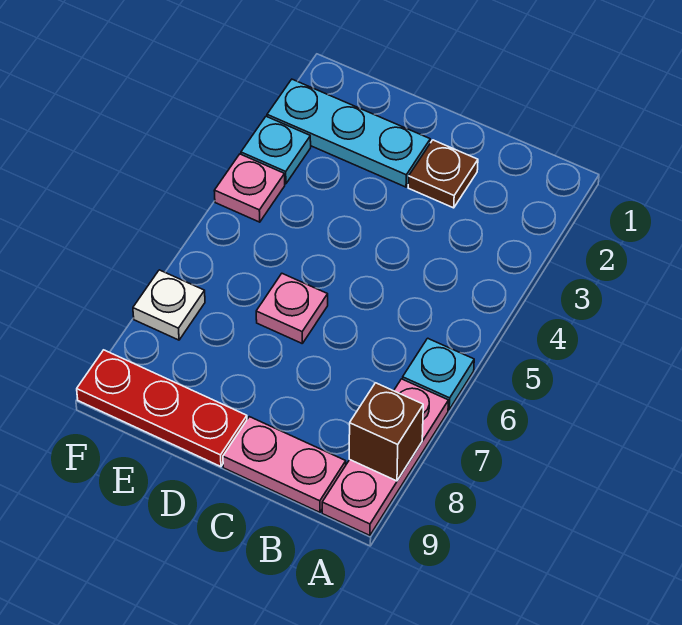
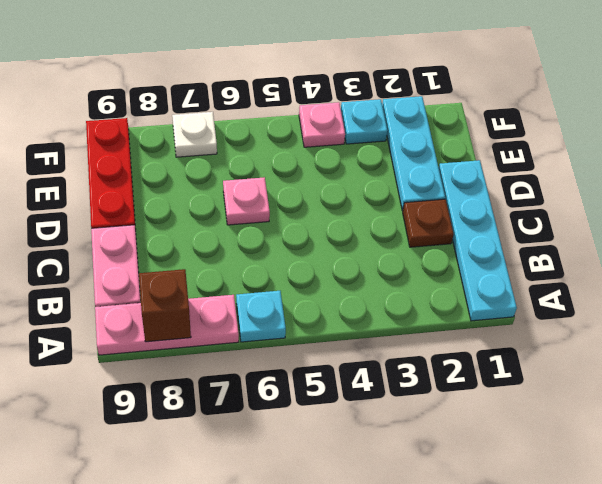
none -> cyan 1x4 plate [439,160,517,321]

